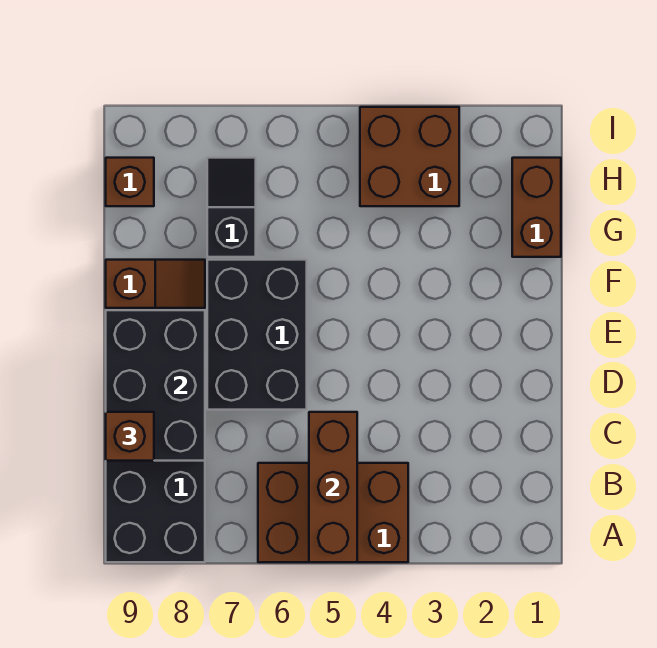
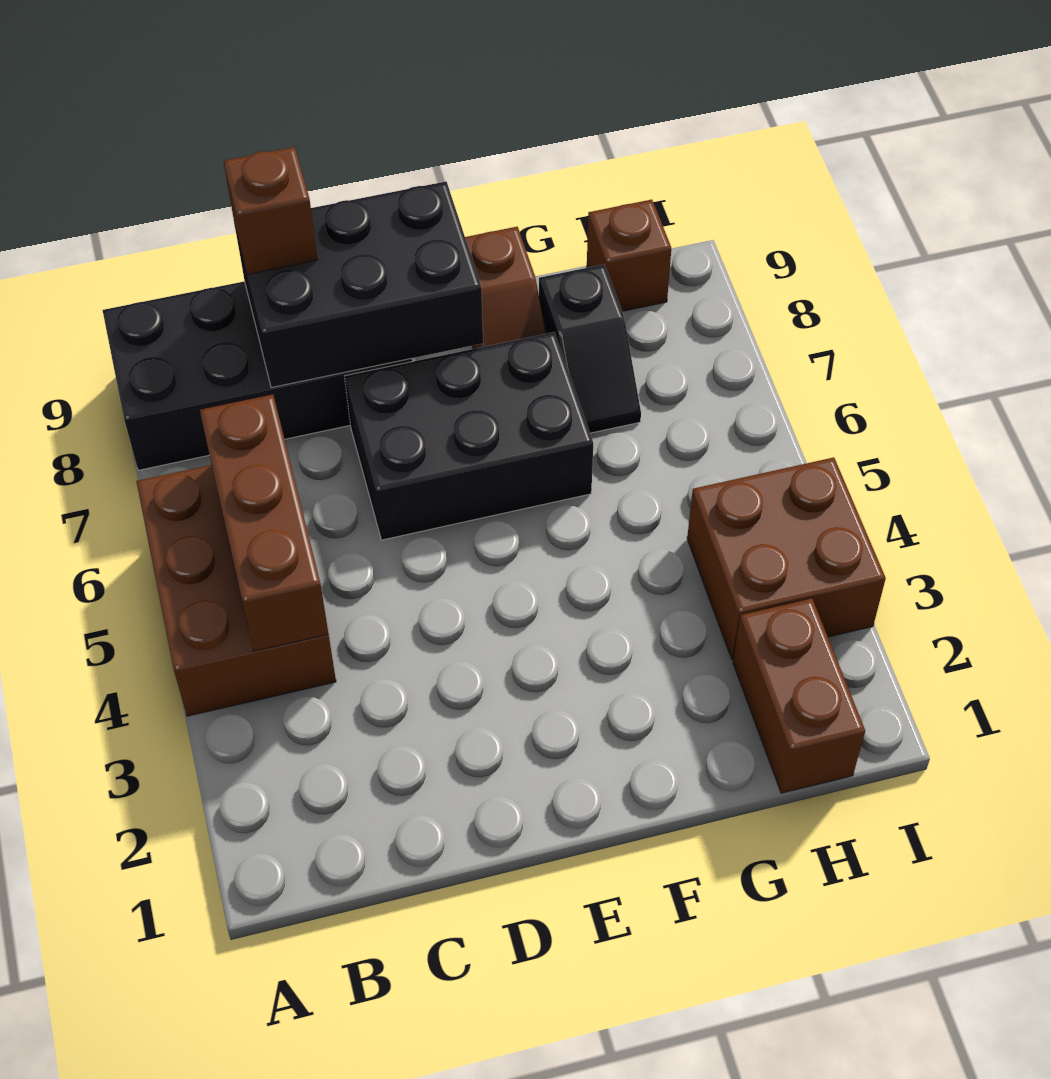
brown 1x3 brick [309,412,357,562] -> brown 1x3 brick turned to [200,394,328,651]
brown 1x2 brick [512,158,561,257] -> brown 1x2 brick turned to [733,599,865,793]
black 1x2 slope [207,158,256,257] -> black 1x2 slope turned to [539,264,641,433]

